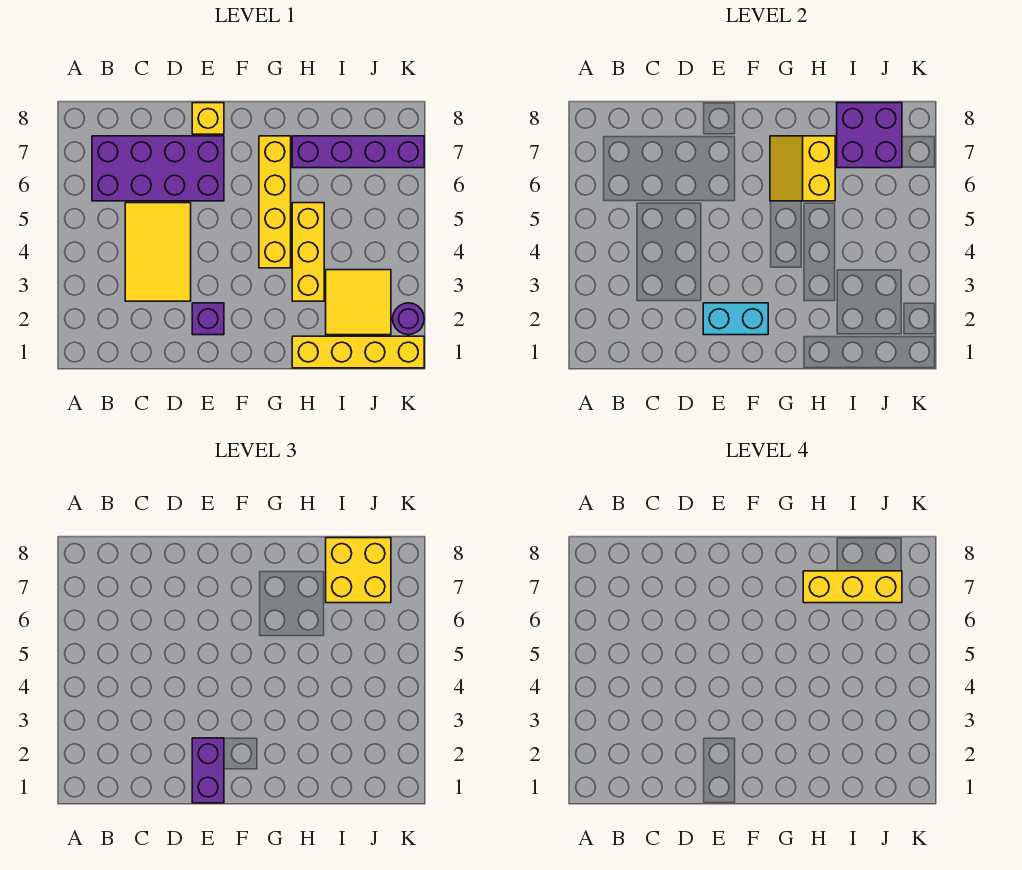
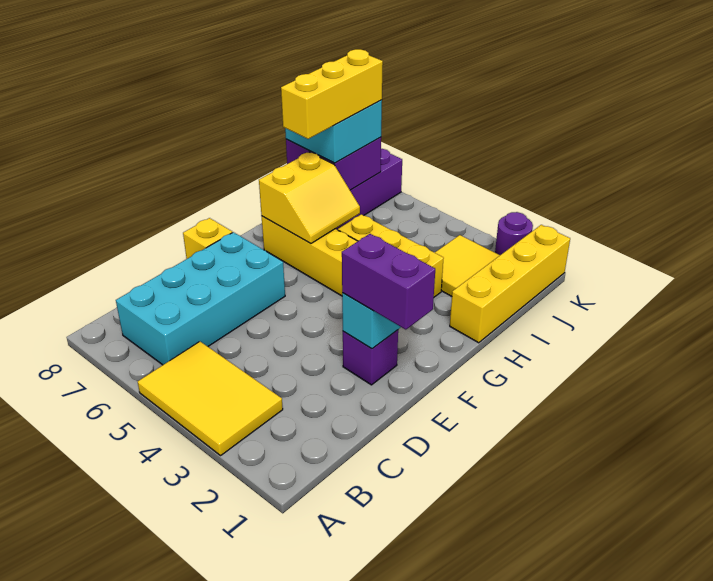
purple 2x4 brick [92,136,224,201] -> cyan 2x4 brick [116,232,285,365]
yellow 2x3 tile [125,203,191,301] -> yellow 2x3 tile moved to [138,342,283,456]
yellow 2x2 slope [770,136,835,201] -> yellow 2x2 slope turned to [259,152,360,244]
yellow 2x2 brick [326,538,391,603] -> cyan 2x2 brick [285,100,382,163]

